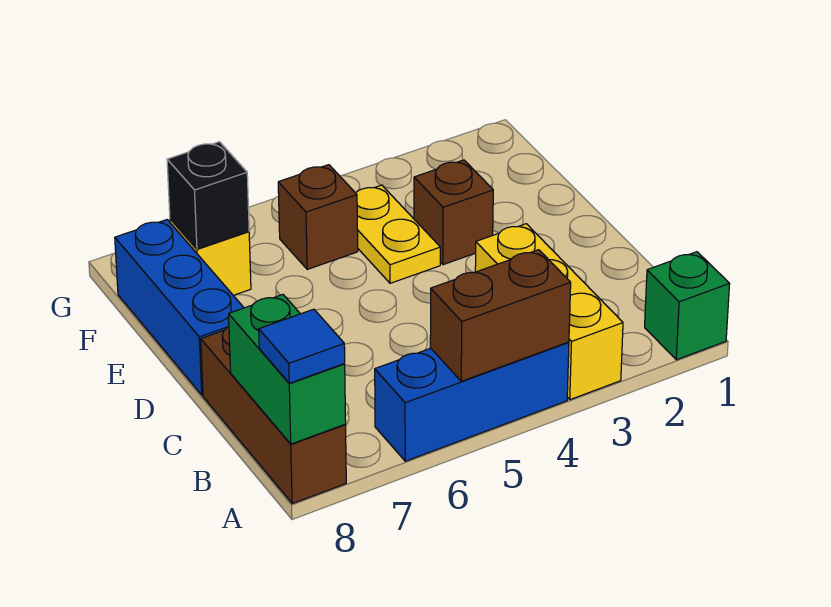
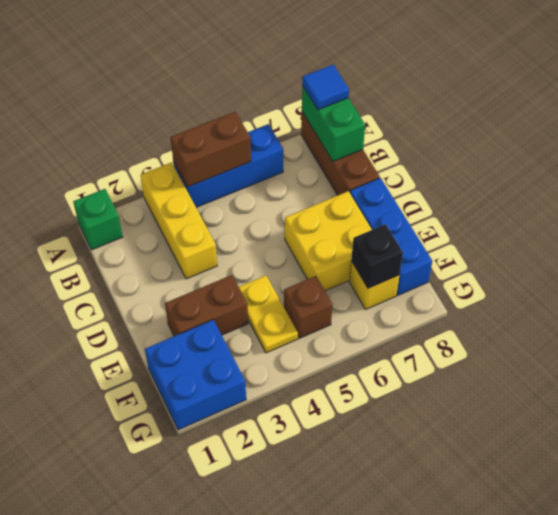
none -> yellow 2x2 brick [285,191,372,291]
brown 1x1 brick [414,160,493,265] -> brown 1x2 brick [165,275,248,336]
none -> blue 2x2 brick [145,320,246,430]

